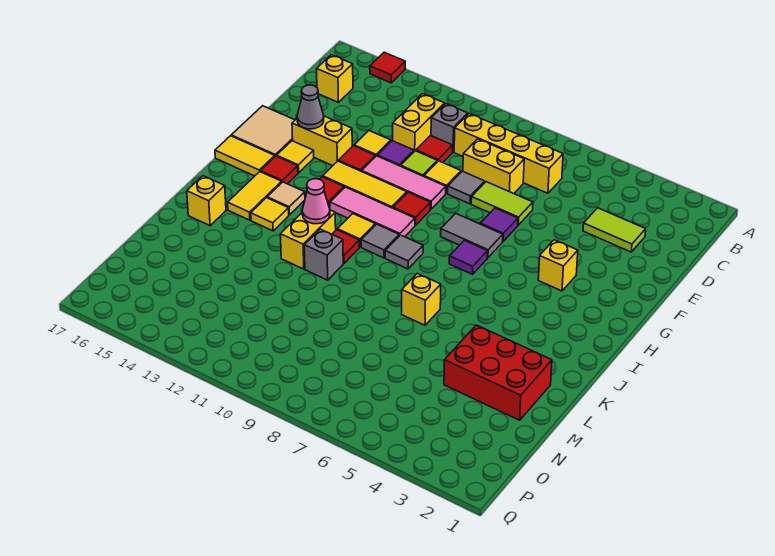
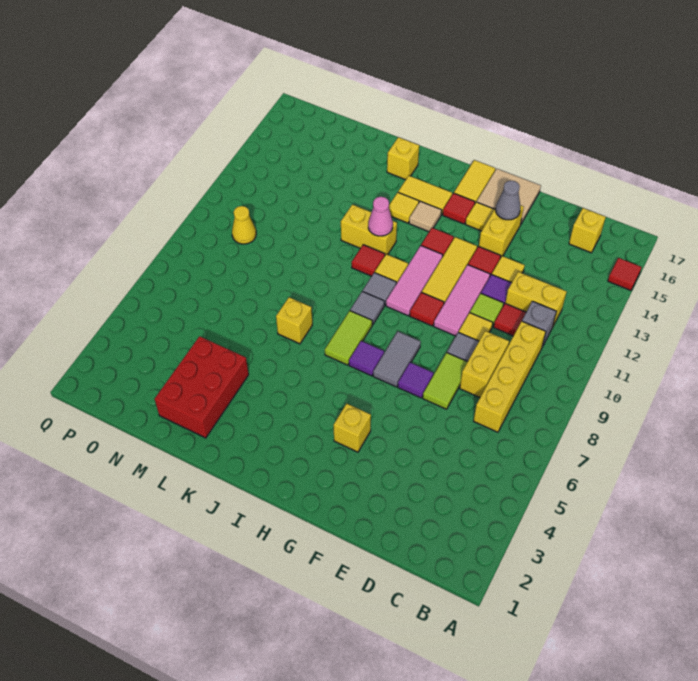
lime 1x2 tile [583,208,646,252] -> lime 1x2 tile moved to [325,311,372,365]
grey 1x1 brick [304,229,343,280] -> none
none -> yellow 1x1 cone [232,206,256,244]

